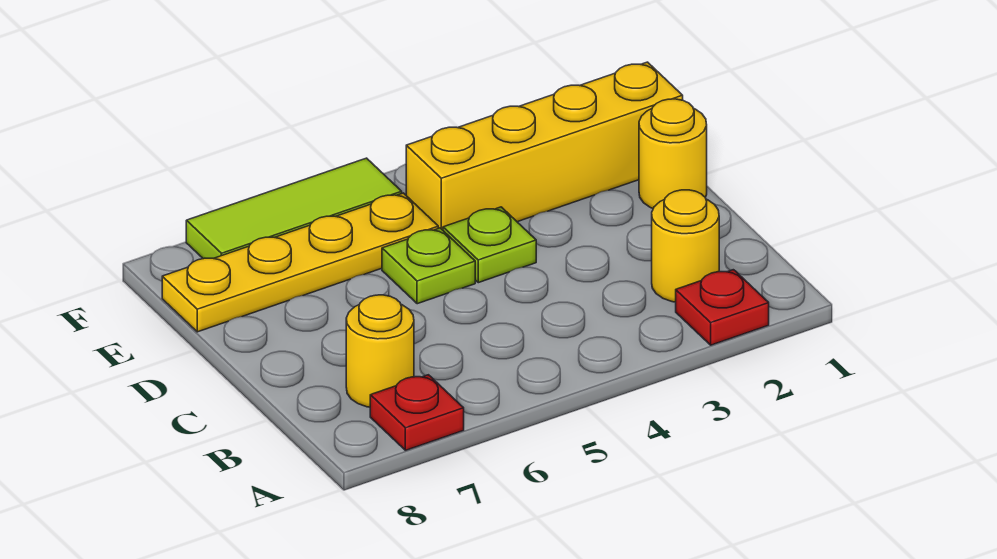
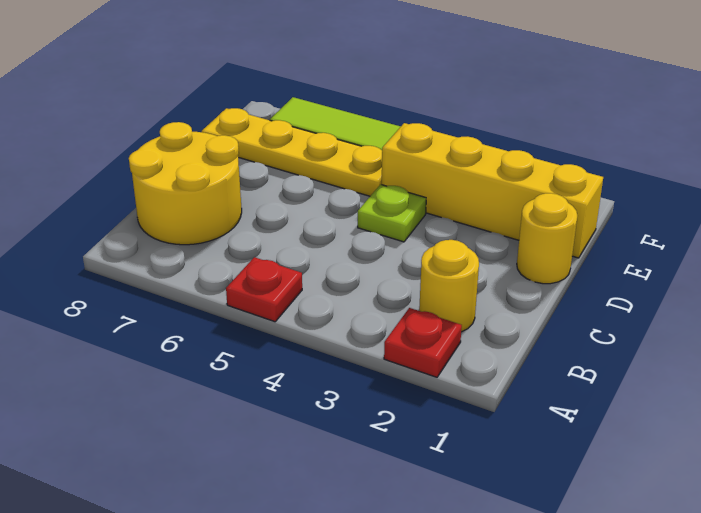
red 1x1 plate [370,375,464,450] -> red 1x1 plate moved to [226,257,302,322]
yellow 1x1 round brick [346,295,414,407] -> yellow 2x2 round brick [129,122,242,245]
lime 1x1 plate [382,228,475,304] -> none

